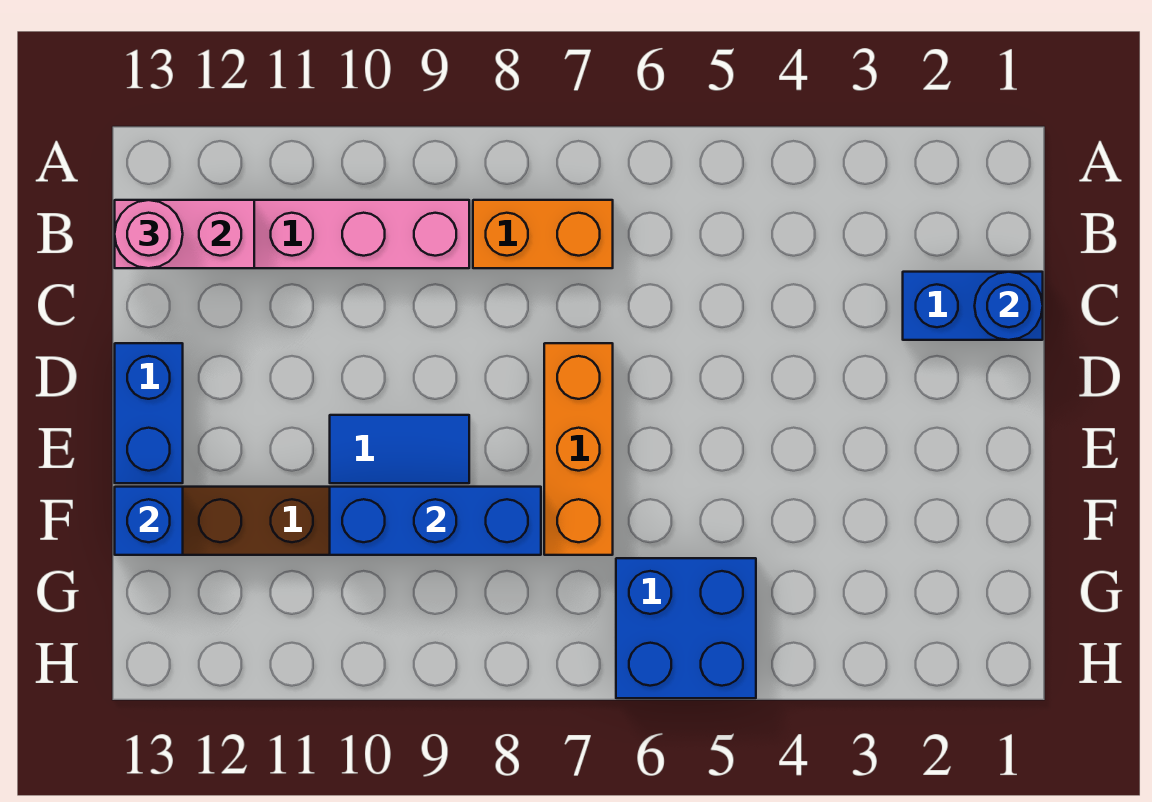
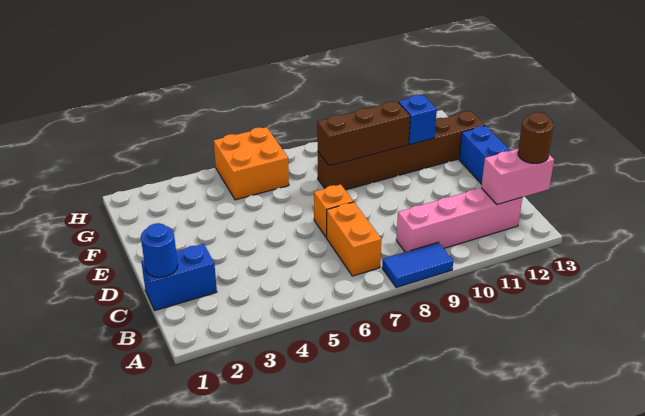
orange 1x2 brick [473,200,613,268] -> orange 1x2 brick turned to [327,202,381,276]
pink 1x1 round brick [115,200,183,268] -> brown 1x1 round brick [518,112,553,163]
orange 1x3 brick [544,343,613,555] -> orange 1x1 brick [314,184,353,237]
blue 1x2 tile [330,415,469,483] -> blue 1x2 tile moved to [382,242,453,287]
blue 1x3 brick [330,487,541,555] -> brown 1x3 brick [317,101,410,166]
blue 1x1 brick [115,487,183,555] -> blue 1x1 brick moved to [399,95,437,145]
blue 2x2 brick [616,558,756,698] -> orange 2x2 brick [214,127,289,200]

